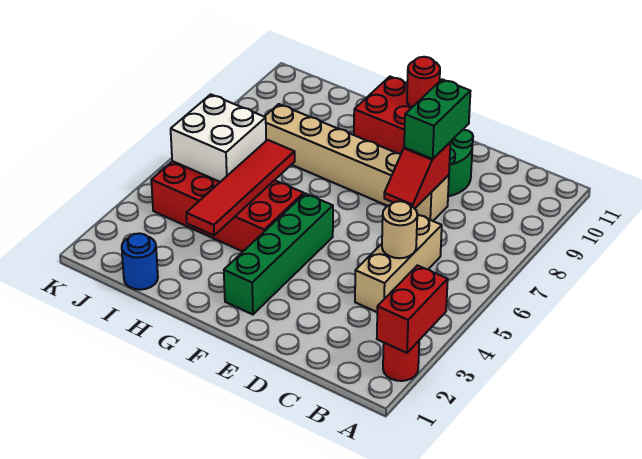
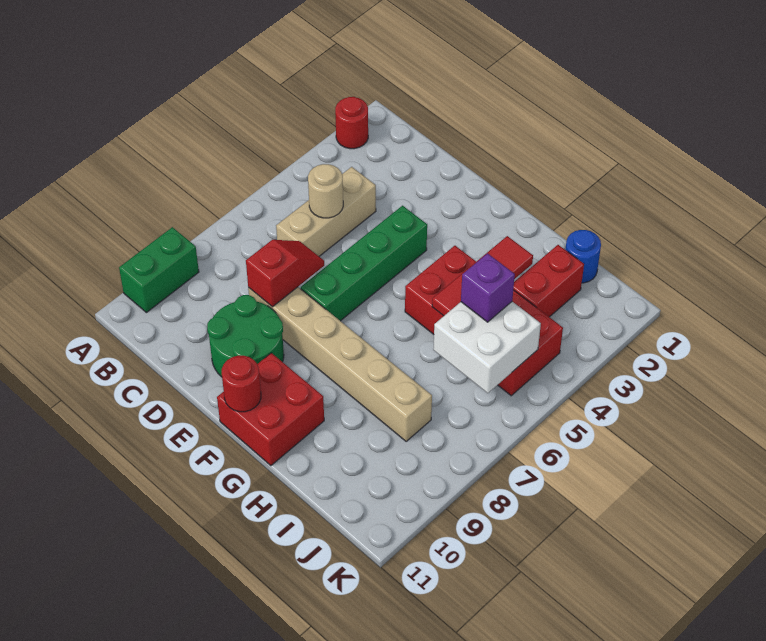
red 1x2 brick [377,265,448,353] -> red 1x2 brick moved to [513,245,584,317]
green 1x2 brick [404,79,470,159] -> green 1x2 brick moved to [119,227,199,313]
green 1x4 brick [224,193,333,315] -> green 1x4 brick moved to [301,206,427,321]
red 1x4 tile [186,140,295,235] -> red 1x3 tile [432,236,533,316]
none -> purple 1x1 brick [461,253,515,322]

